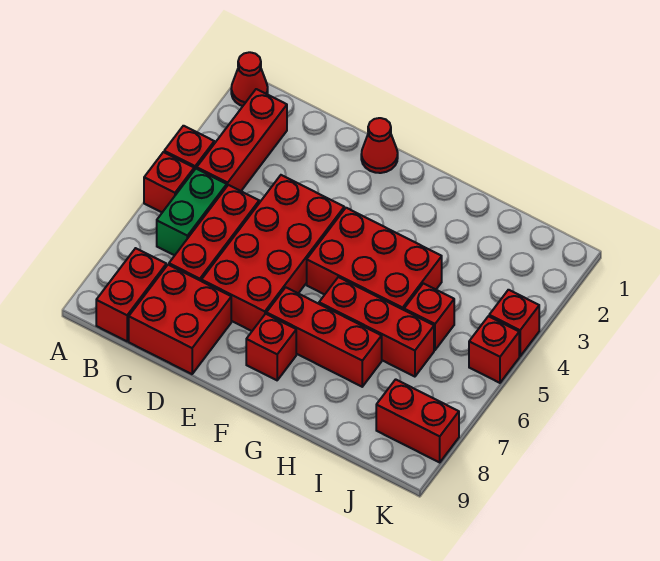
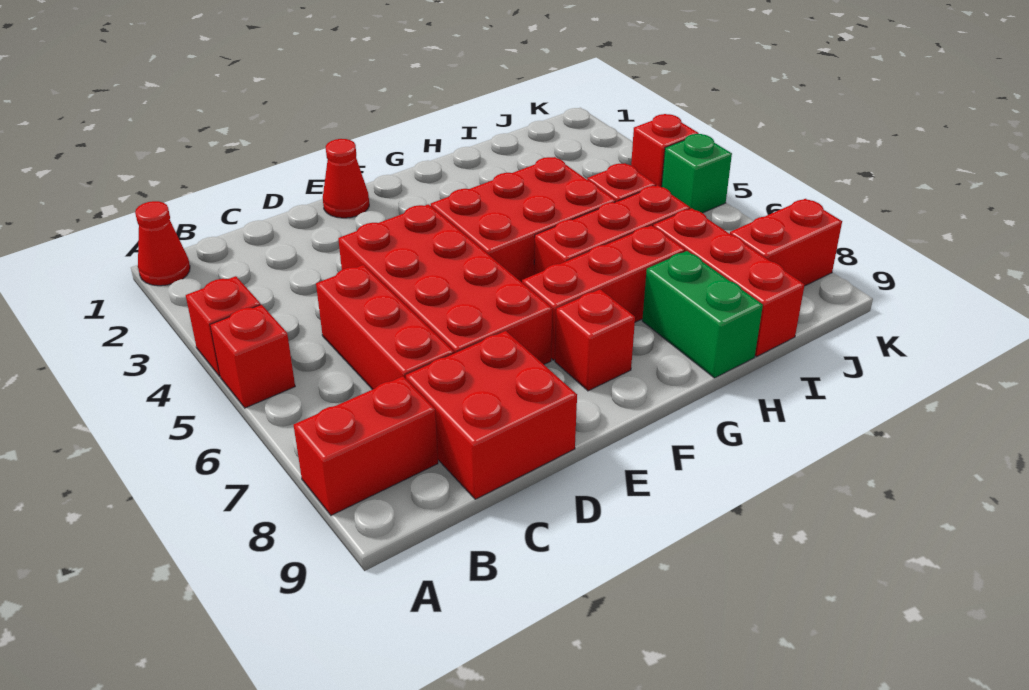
red 1x3 brick [197,89,287,191] -> red 1x3 brick moved to [653,208,804,357]
green 1x2 brick [157,169,227,255] -> green 1x2 brick moved to [642,251,763,378]
red 1x2 brick [96,248,166,341] -> red 1x2 brick turned to [294,376,438,515]
red 1x1 brick [469,316,519,383] -> green 1x1 brick [662,134,732,213]

